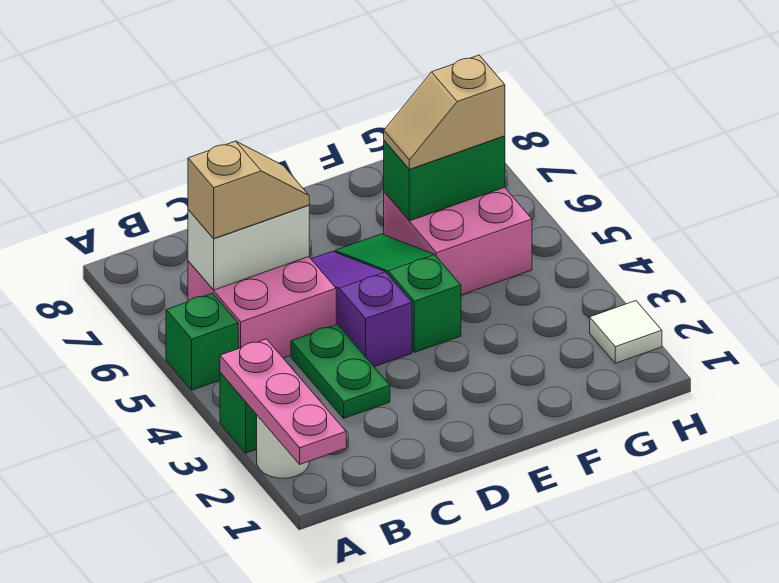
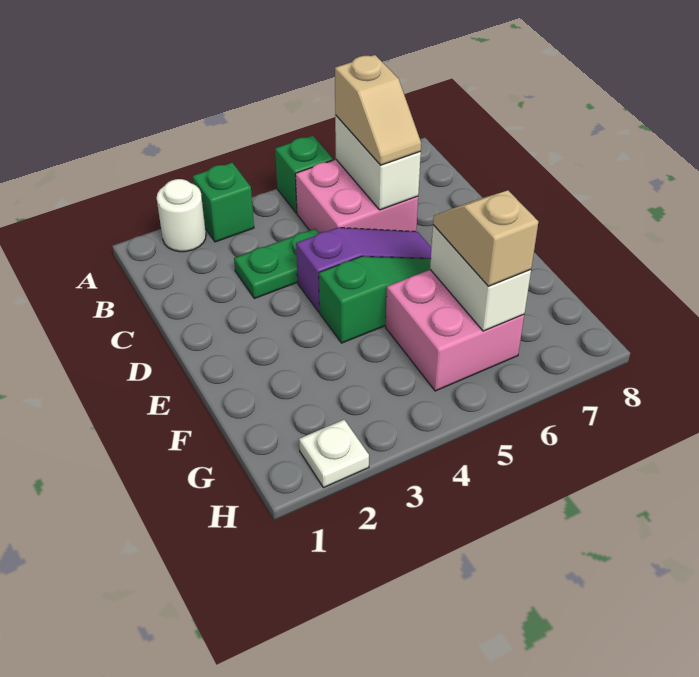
pink 1x3 plate [220,339,346,464] -> none
green 1x2 brick [384,136,505,221] -> white 1x2 brick [430,225,531,331]
white 1x1 tile [590,301,662,363] -> white 1x1 plate [299,420,369,488]

